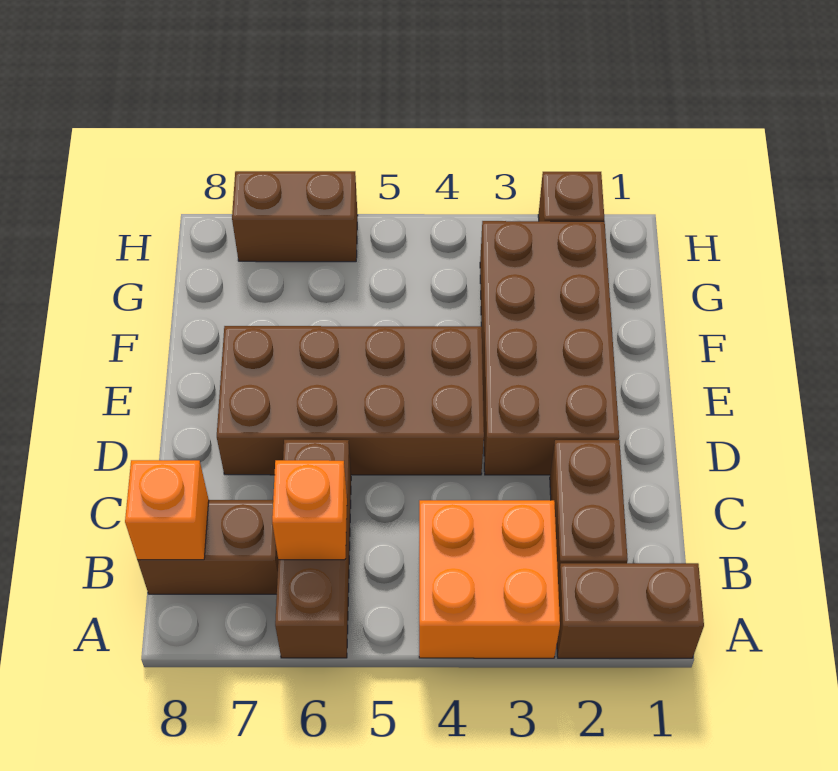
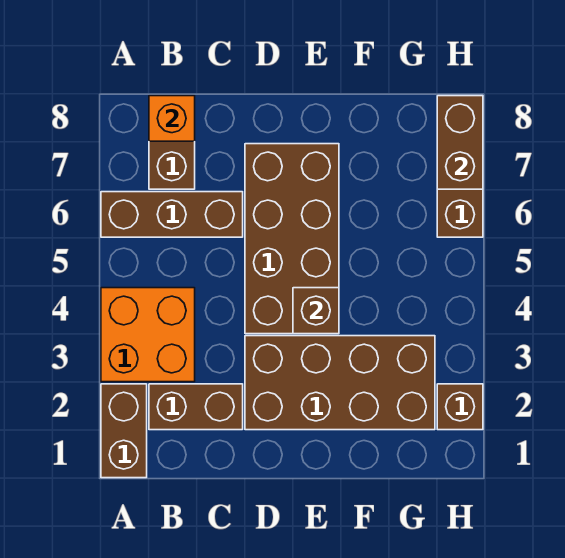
orange 1x1 brick [272,460,347,560] -> none
none -> brown 1x1 brick [293,288,339,334]
none -> brown 1x2 brick [437,96,483,189]

